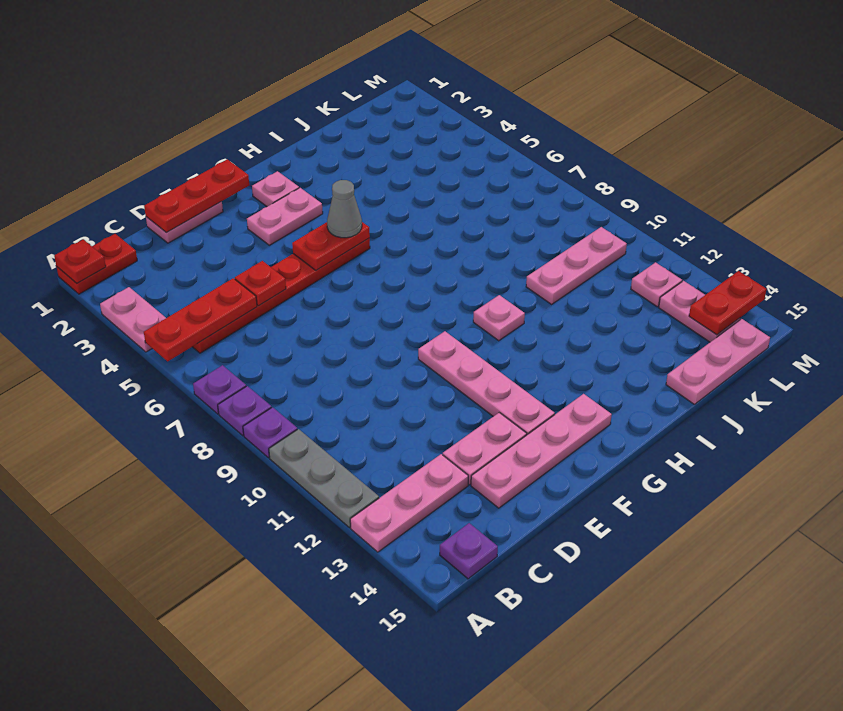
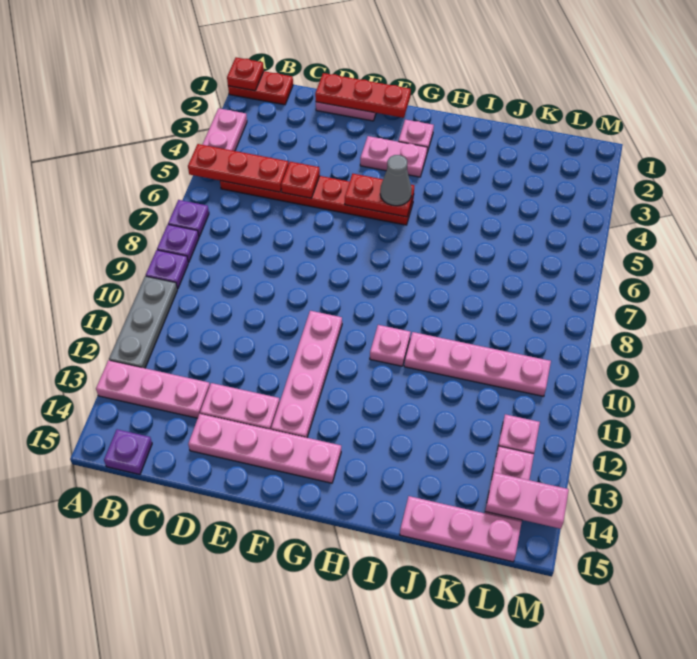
pink 1x3 plate [526,227,627,304] -> pink 1x4 plate [404,332,551,396]
red 1x2 plate [689,271,766,335] -> pink 1x2 plate [485,472,569,529]

